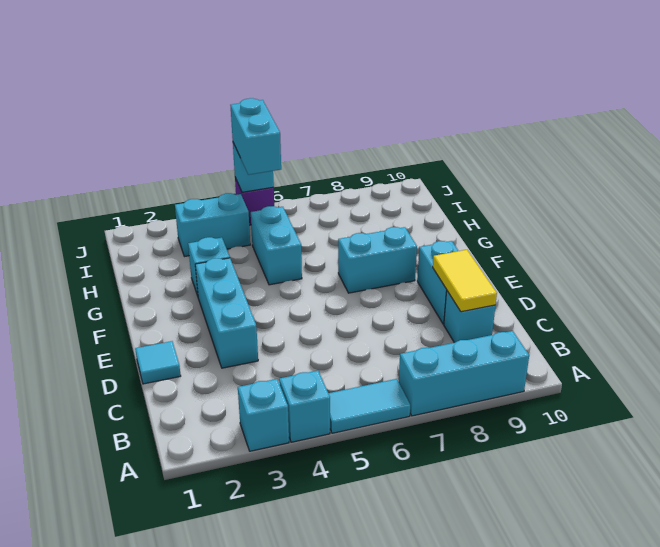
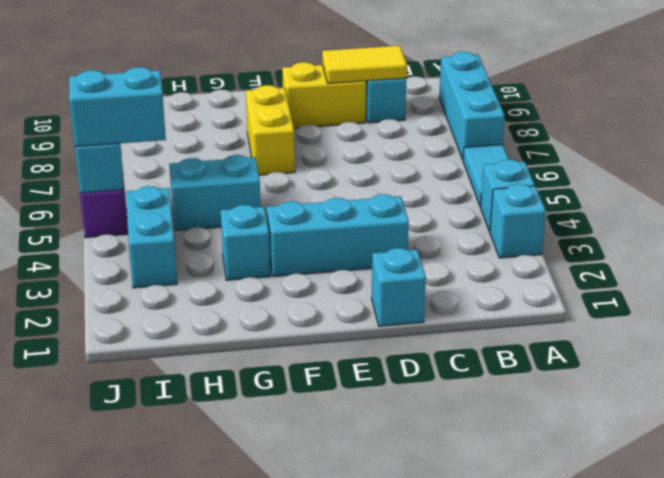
cyan 1x1 tile [135,341,181,384] -> cyan 1x1 brick [372,248,426,326]
cyan 1x2 brick [417,241,458,324] -> yellow 1x2 brick [282,62,366,128]
cyan 1x2 brick [338,227,417,293] -> yellow 1x2 brick [246,85,295,175]

